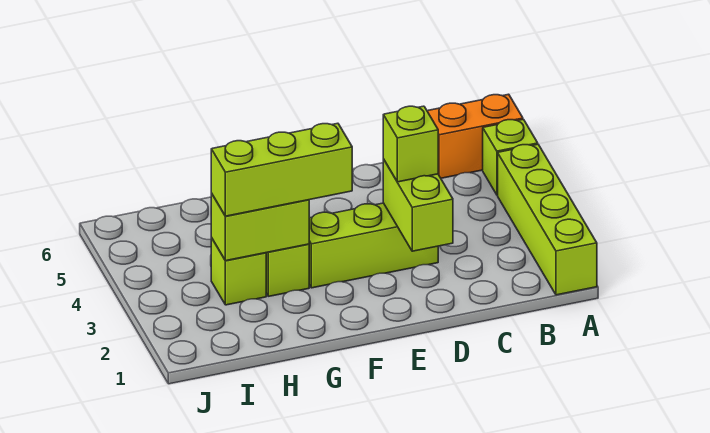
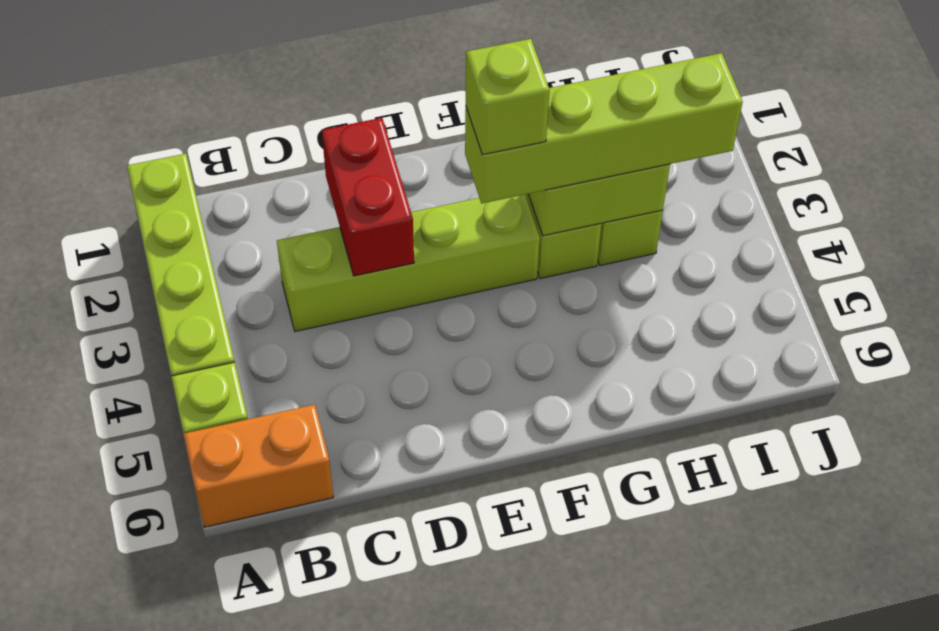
lime 1x2 brick [383,159,453,251] -> red 1x2 brick [322,118,414,276]
lime 1x3 brick [309,203,438,288] -> lime 1x4 brick [277,195,540,332]
lime 1x1 brick [383,106,438,182] -> lime 1x1 brick moved to [466,39,549,155]
lime 1x3 brick [211,123,352,216] -> lime 1x4 brick [465,53,743,204]

